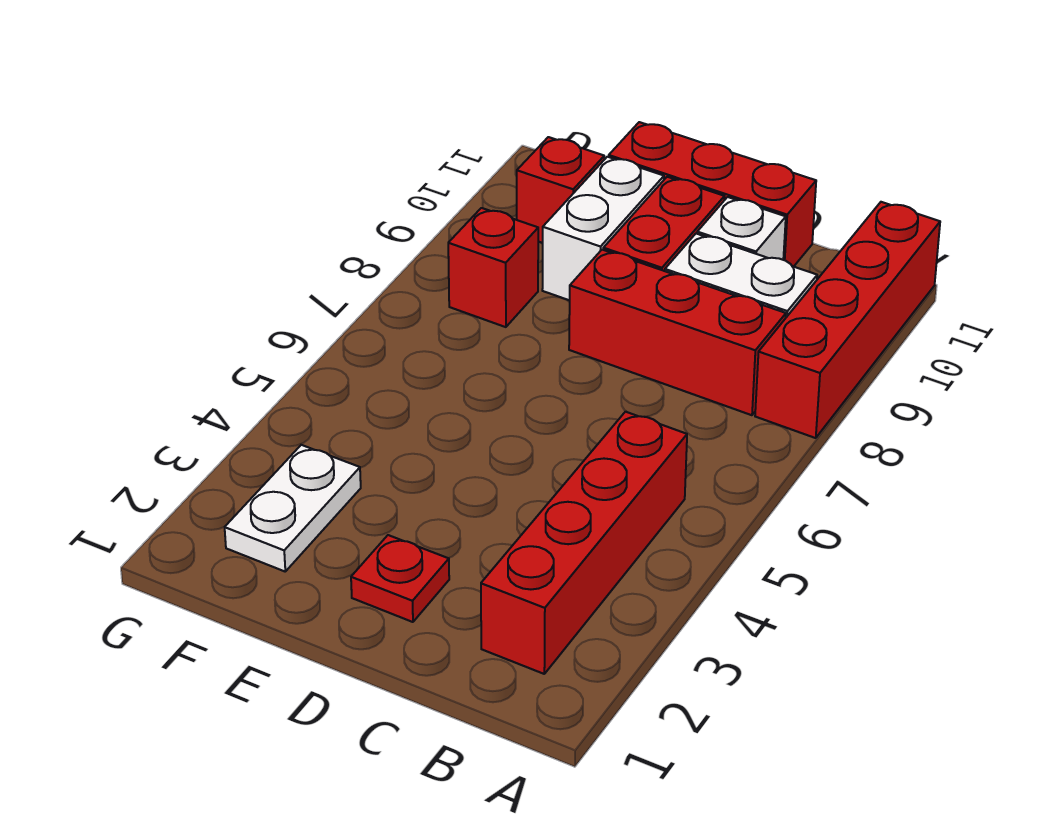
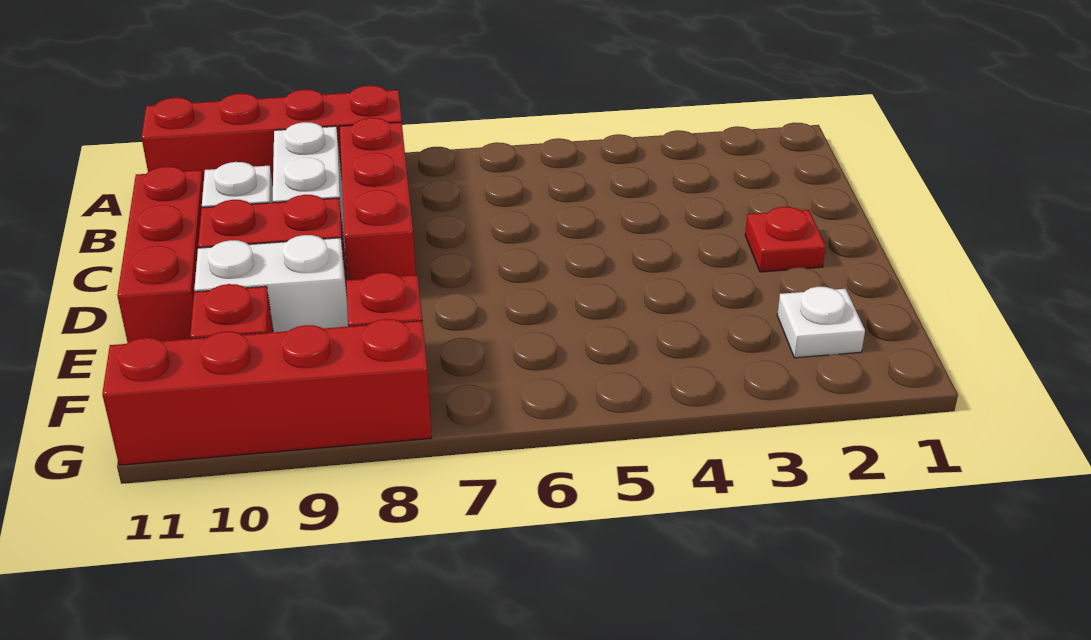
red 1x4 brick [481,412,687,674] -> red 1x4 brick moved to [102,319,432,465]
white 1x2 plate [225,445,361,571] -> white 1x1 plate [777,287,865,358]

